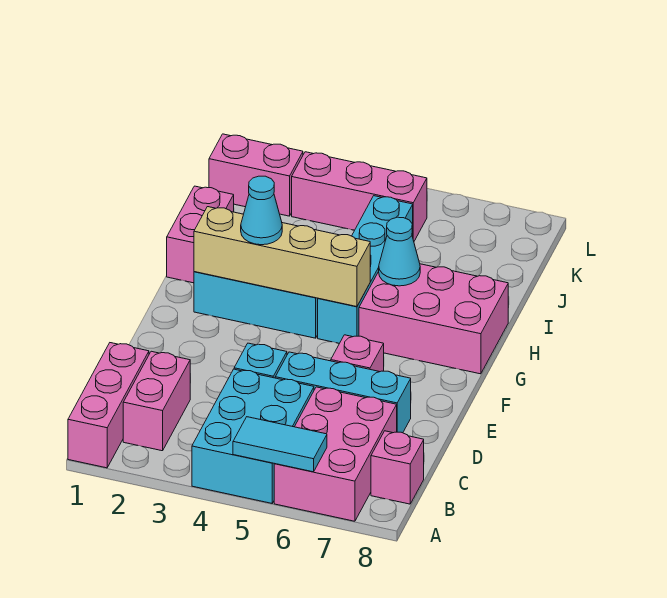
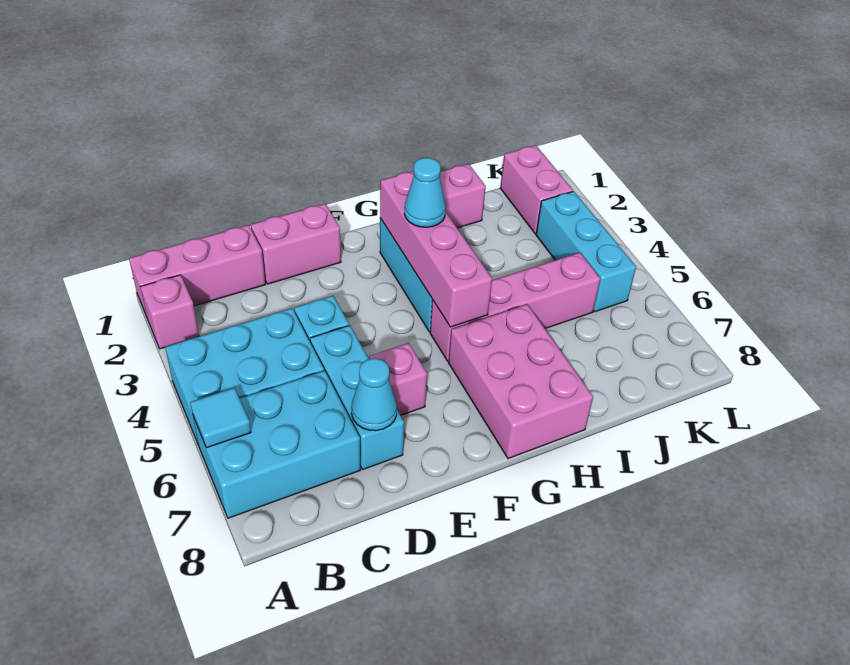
cyan 1x2 tile [233,417,327,472] -> cyan 1x1 tile [190,388,251,448]
pink 2x3 brick [274,387,397,521] -> cyan 2x3 brick [193,371,360,518]
pink 1x2 brick [123,351,190,451] -> pink 1x2 brick moved to [251,204,341,284]
pink 1x1 brick [371,431,424,504] -> pink 1x1 brick moved to [141,275,199,349]
tan 1x4 brick [194,207,370,307] -> pink 1x4 brick [380,171,492,327]
cyan 1x4 brick [318,196,413,343] -> pink 1x4 brick [430,253,600,361]
cyan 1x1 cone [379,217,420,286] -> cyan 1x1 cone moved to [351,358,397,431]
pink 1x3 brick [292,152,427,241] -> cyan 1x3 brick [536,191,636,312]

